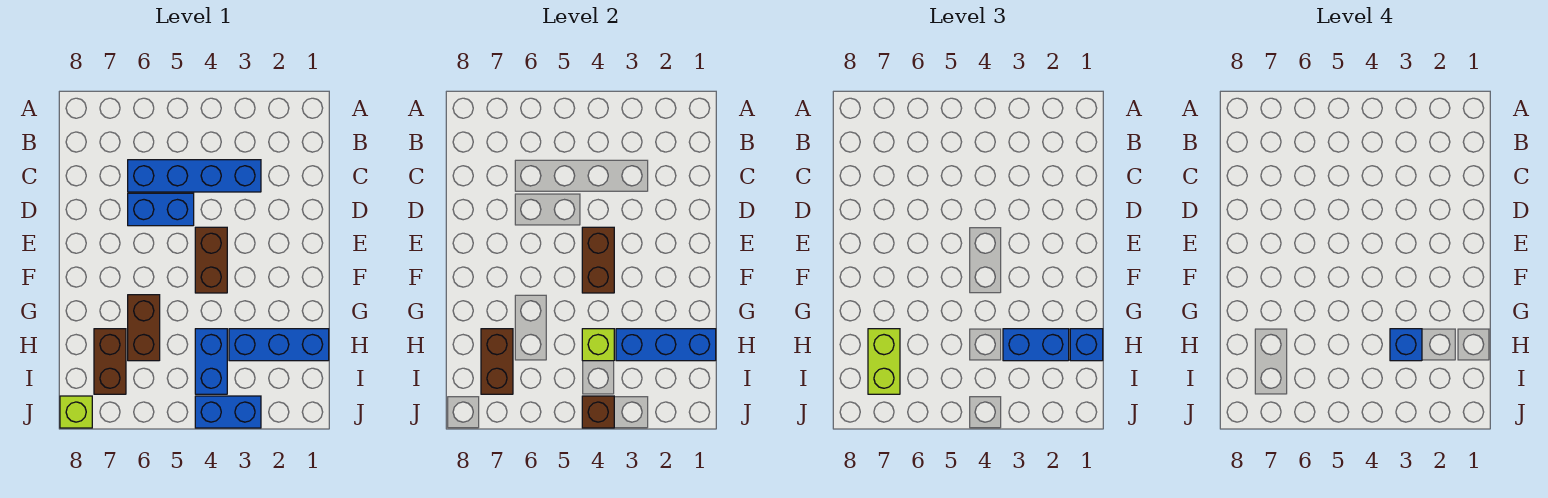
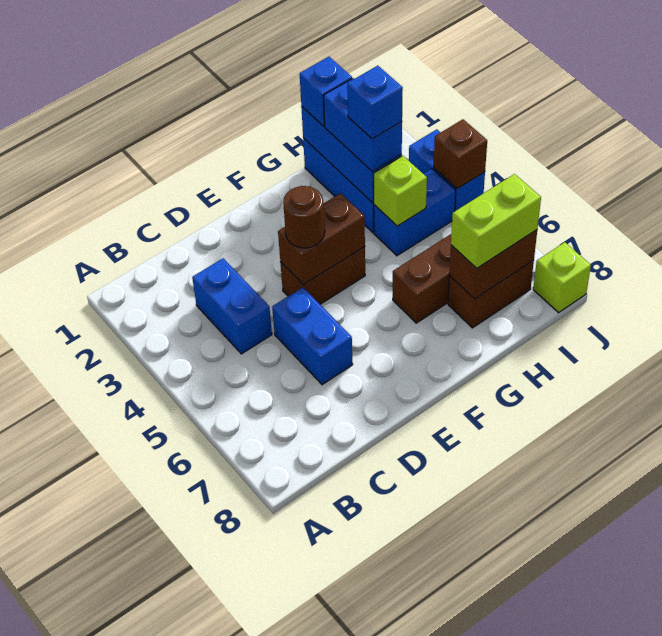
blue 1x4 brick [128,160,261,192] -> blue 1x2 brick [192,258,272,354]
none -> brown 1x1 round brick [283,186,325,248]

